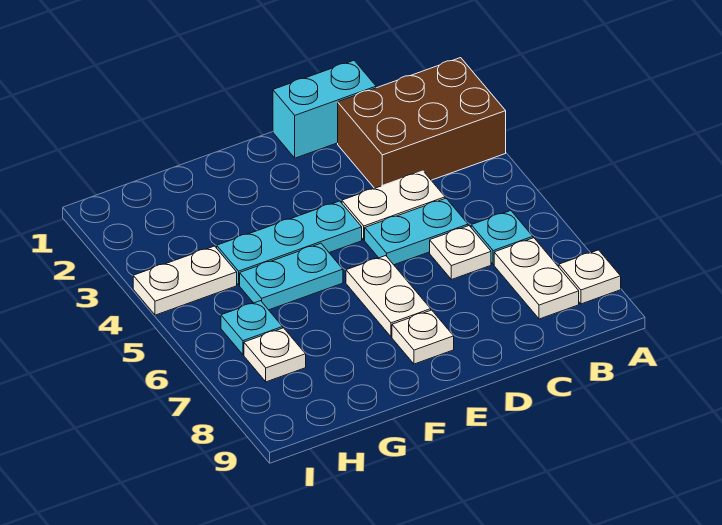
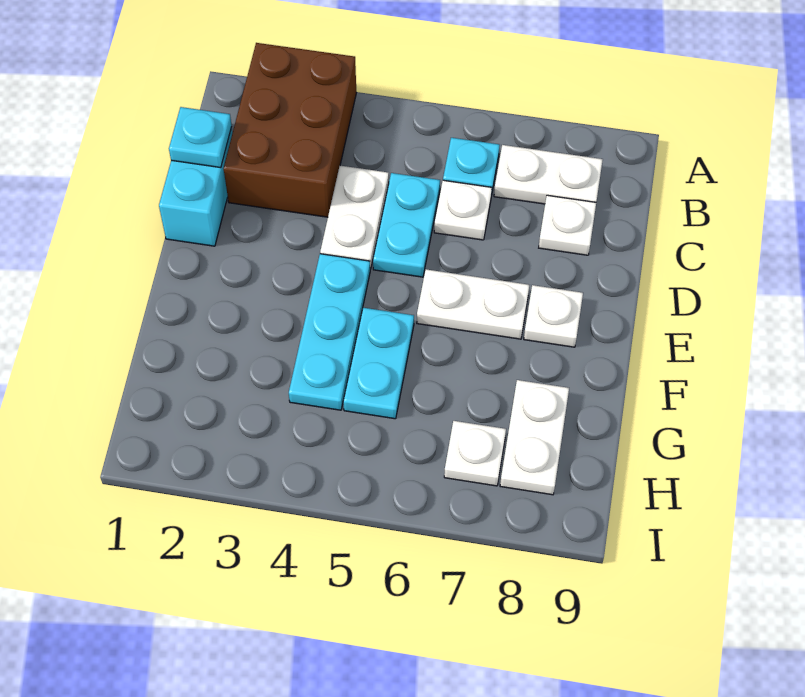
white 1x1 plate [559,250,621,304] -> white 1x1 plate moved to [539,195,596,255]
white 1x2 plate [133,246,237,315] -> white 1x2 plate moved to [500,380,569,495]
cyan 1x1 plate [221,301,283,355] -> cyan 1x1 plate moved to [169,107,232,168]

